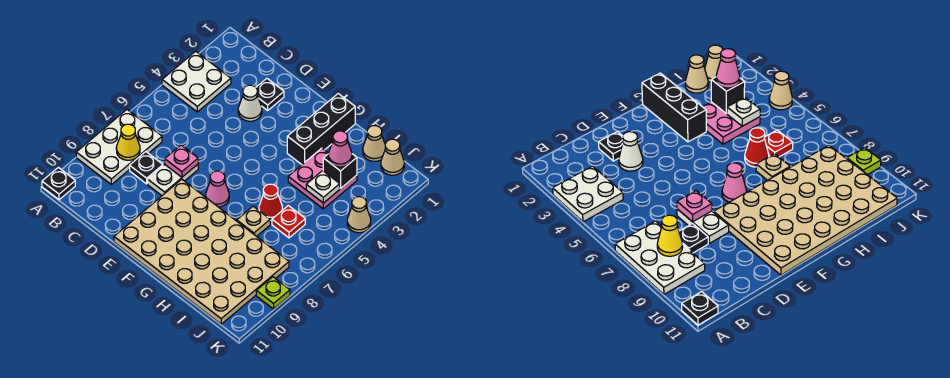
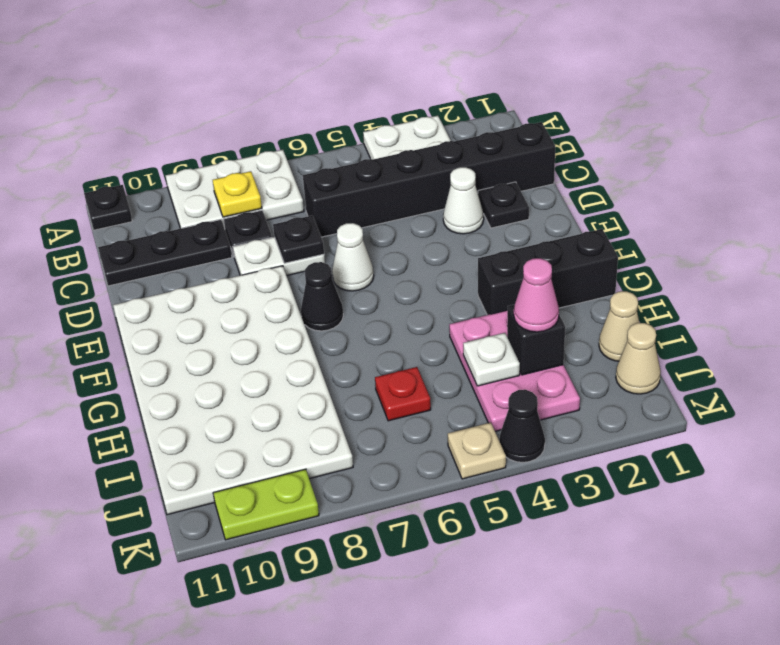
yellow 1x1 cone [116,124,140,160] -> yellow 1x1 plate [213,171,262,217]
none -> black 1x6 brick [303,122,555,237]
none -> black 1x3 plate [98,220,232,286]
pink 1x1 plate [165,145,198,177] -> black 1x1 plate [273,215,324,263]
none -> white 1x1 cone [332,223,374,291]
tan 4x6 plate [114,179,289,324] -> white 4x6 plate [113,266,353,515]
pink 1x1 cone [206,171,229,207] -> black 1x1 cone [301,262,343,331]
pink 2x2 plate [288,148,357,209] -> pink 2x3 plate [449,310,580,432]
red 1x1 cone [259,184,282,220] -> none
tan 1x1 plate [237,206,270,236] -> tan 1x1 plate moved to [448,423,506,479]
tan 1x1 cone [347,197,371,233] -> black 1x1 cone [499,390,545,463]
lime 1x1 plate [256,277,290,309] -> lime 1x2 plate [213,469,319,540]

